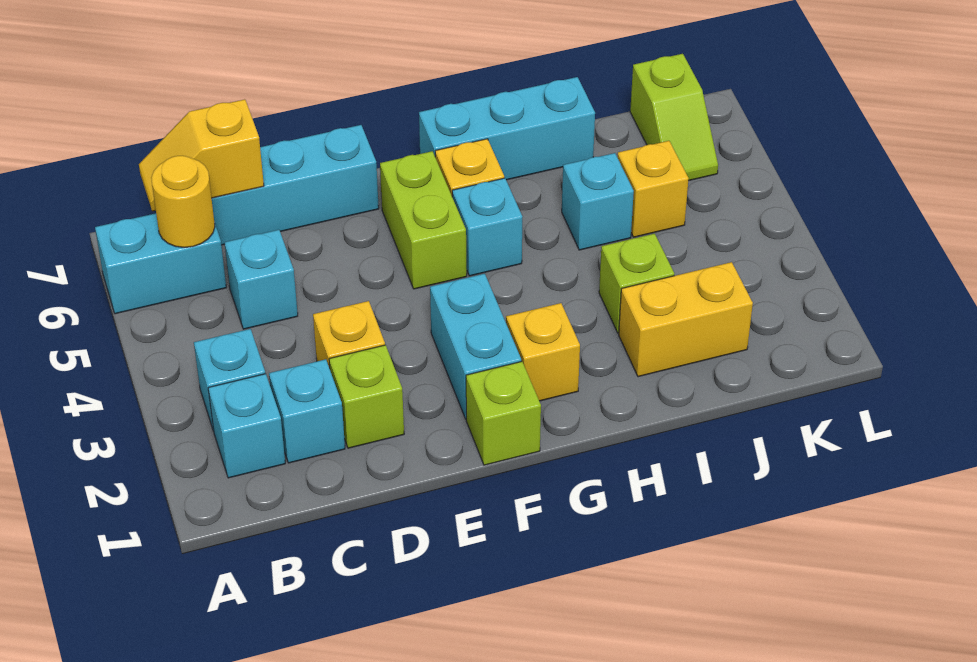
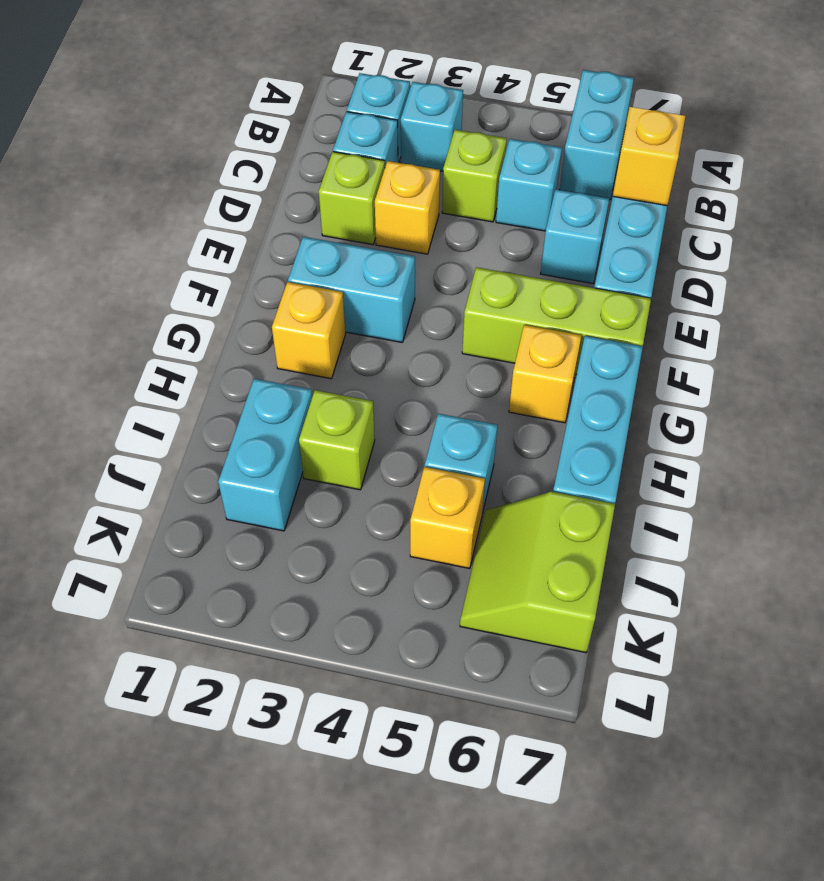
yellow 1x1 round brick [151,156,215,248] -> none
lime 1x1 brick [466,362,541,465] -> lime 1x1 brick moved to [442,130,507,222]
lime 1x2 brick [380,151,467,289] -> lime 1x3 brick [462,267,651,375]
cyan 1x1 brick [452,178,522,276] -> cyan 1x1 brick moved to [541,189,609,283]
yellow 1x2 brick [619,262,753,377] -> cyan 1x2 brick [218,379,312,531]
lime 1x2 slope [630,54,718,181] -> lime 2x2 slope [460,492,615,653]

